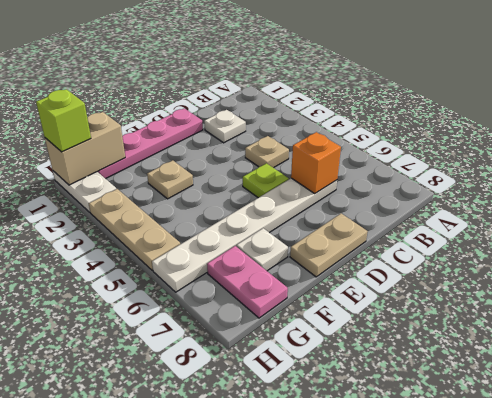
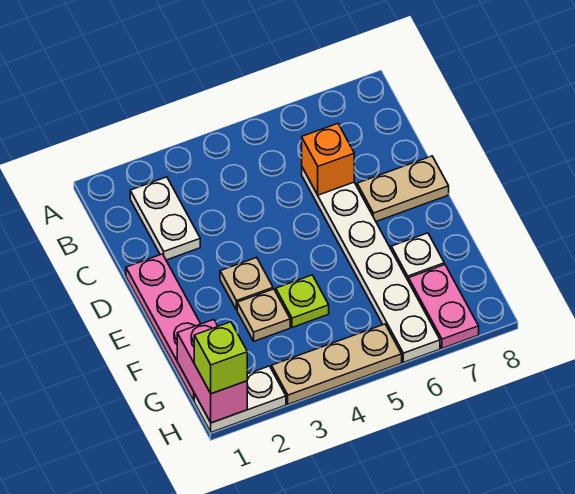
white 1x1 plate [204,110,246,143] -> white 1x2 plate [130,177,200,260]
tan 1x1 plate [245,136,289,168] -> tan 1x1 plate moved to [220,257,273,310]
lime 1x1 plate [243,163,289,198] -> lime 1x1 plate moved to [276,275,329,327]
tan 1x2 plate [290,214,368,277] -> tan 1x2 plate turned to [357,156,449,221]
tan 1x2 brick [45,112,125,185] -> pink 1x2 brick [177,319,247,423]
pink 1x2 plate [207,246,288,318] -> pink 1x2 plate turned to [409,265,479,348]

